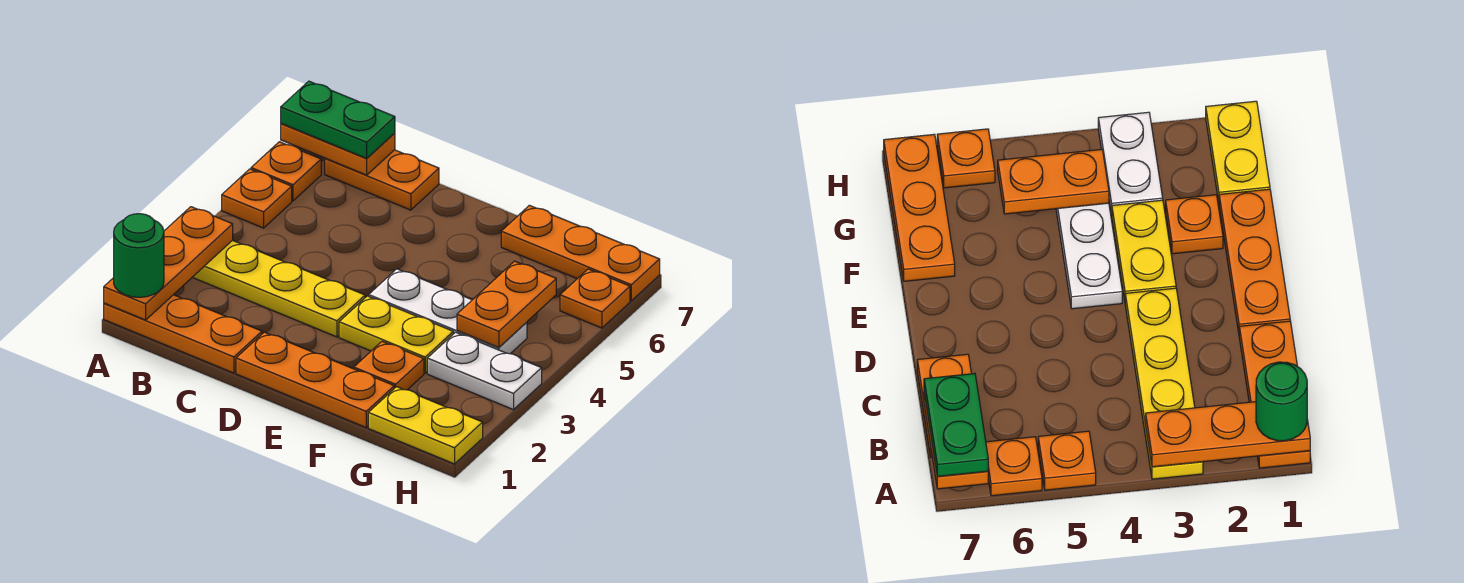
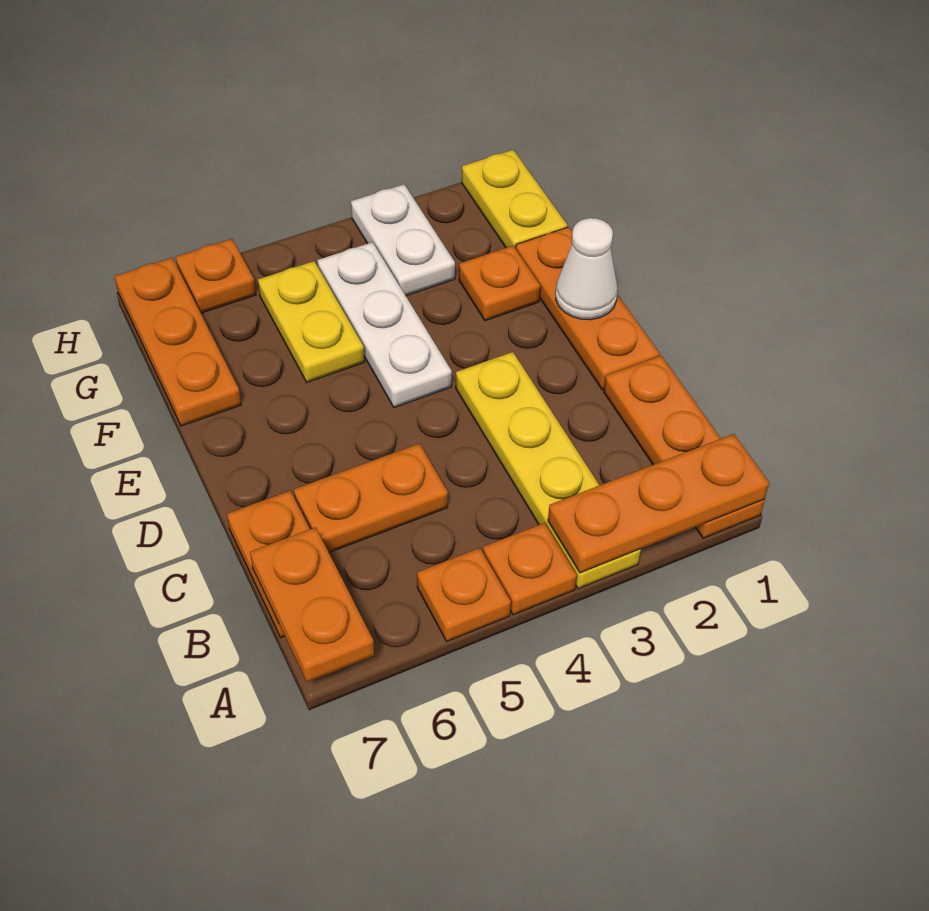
green 1x1 round brick [114,214,164,297] -> none
orange 1x1 plate [251,142,321,201] -> orange 1x1 plate moved to [483,523,577,615]
green 1x2 plate [281,81,395,158] -> none
none -> white 1x1 cone [556,218,618,320]
yellow 1x2 plate [339,296,453,373] -> yellow 1x2 plate moved to [258,261,364,382]
orange 1x2 plate [457,261,556,348] -> orange 1x2 plate moved to [294,443,448,552]

